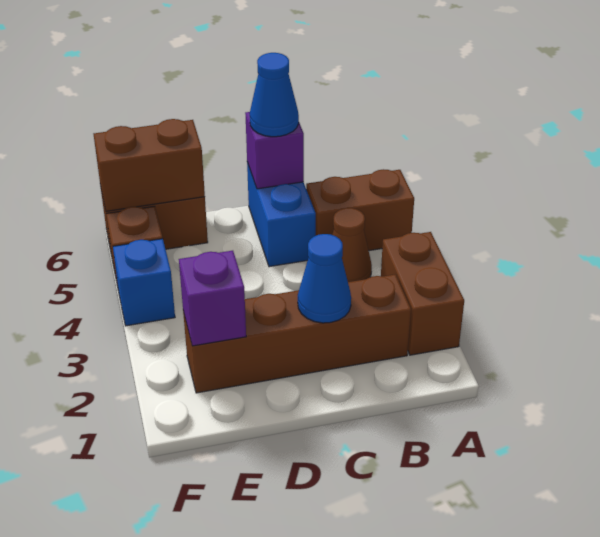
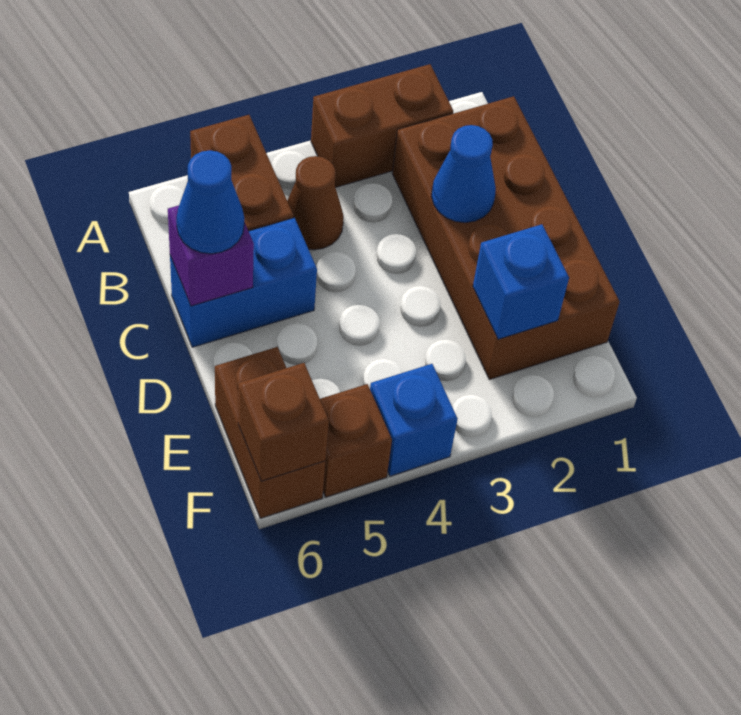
brown 1x4 brick [183,274,411,393] -> brown 2x4 brick [392,96,620,380]
purple 1x1 brick [179,251,246,346] -> blue 1x1 brick [473,224,569,339]
brown 1x2 brick [94,119,205,211] -> brown 1x1 brick [238,363,329,481]

